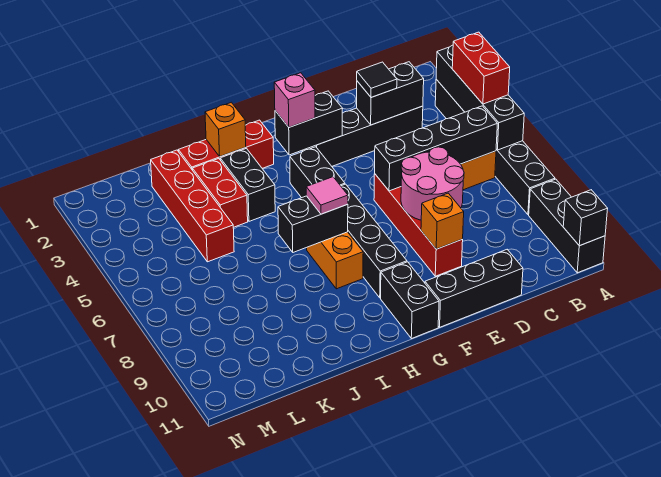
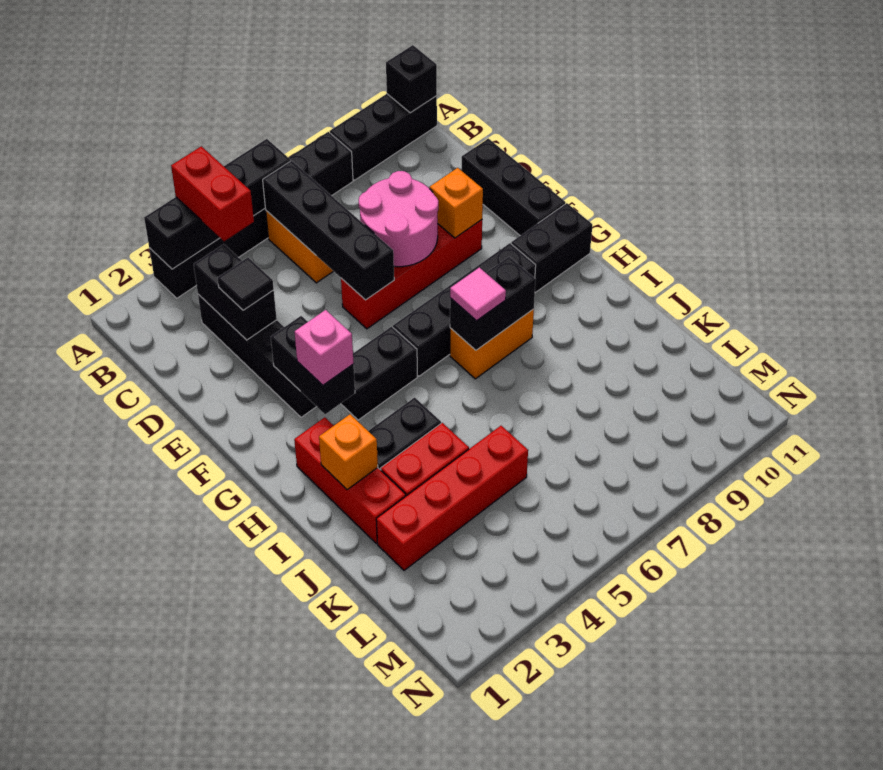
red 1x2 brick [452,32,510,104] -> red 1x2 brick turned to [171,146,254,241]
black 1x2 brick [278,196,348,252] -> black 1x2 brick turned to [450,257,535,350]

